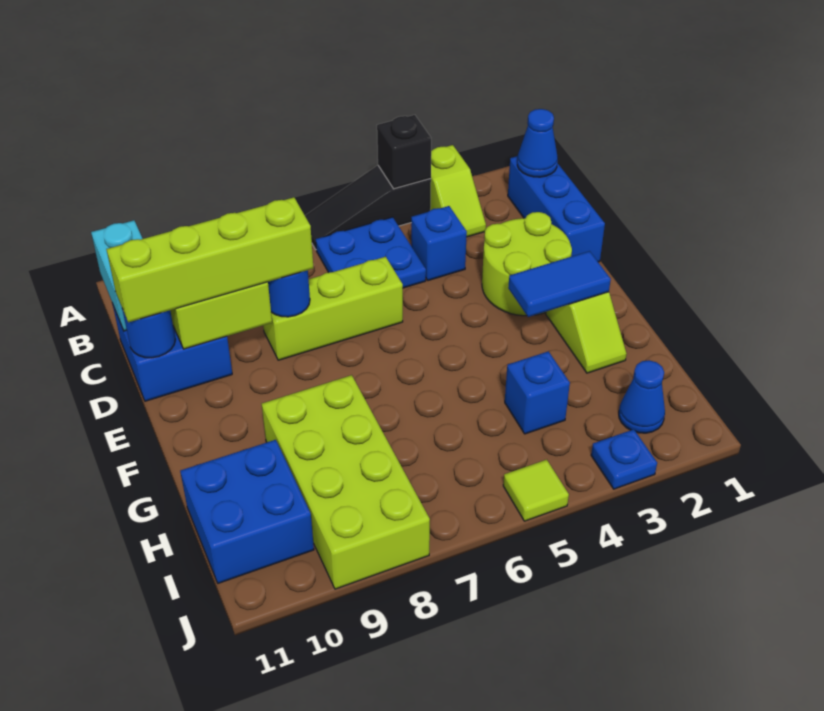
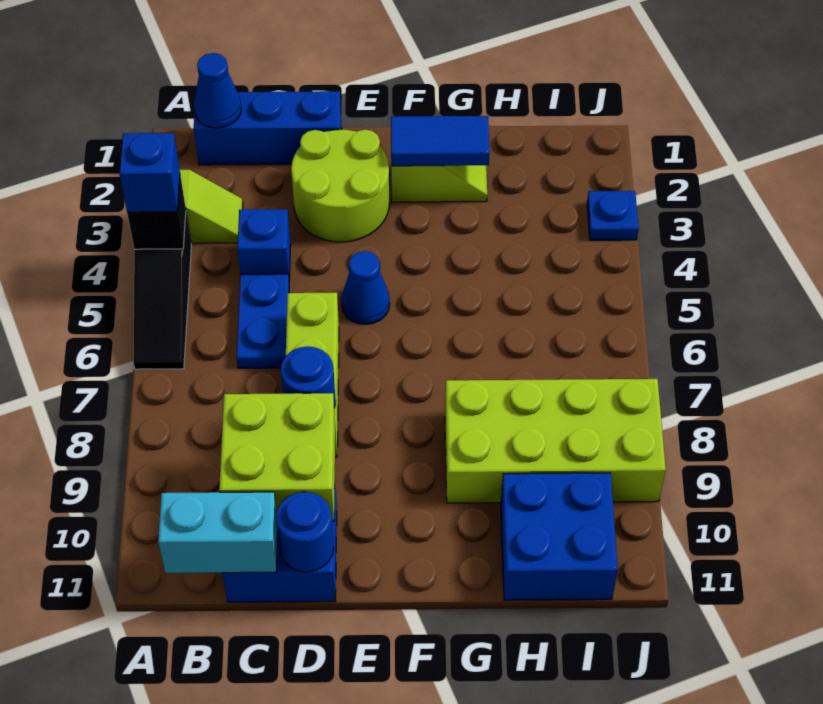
blue 2x2 plate [316,217,426,288] -> blue 1x2 plate [236,274,289,368]
lime 1x4 brick [106,197,313,322] -> none
blue 1x2 tile [508,251,611,317] -> blue 1x2 tile turned to [391,116,490,166]
blue 1x1 brick [505,351,570,434] -> blue 1x1 brick moved to [119,133,180,212]
blue 1x1 cone [619,360,665,433] -> blue 1x1 cone moved to [341,251,390,324]
lime 1x1 tile [503,460,569,521] -> none

